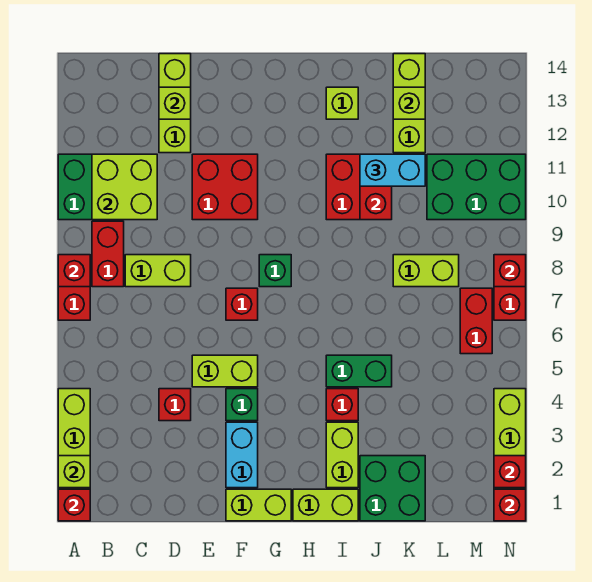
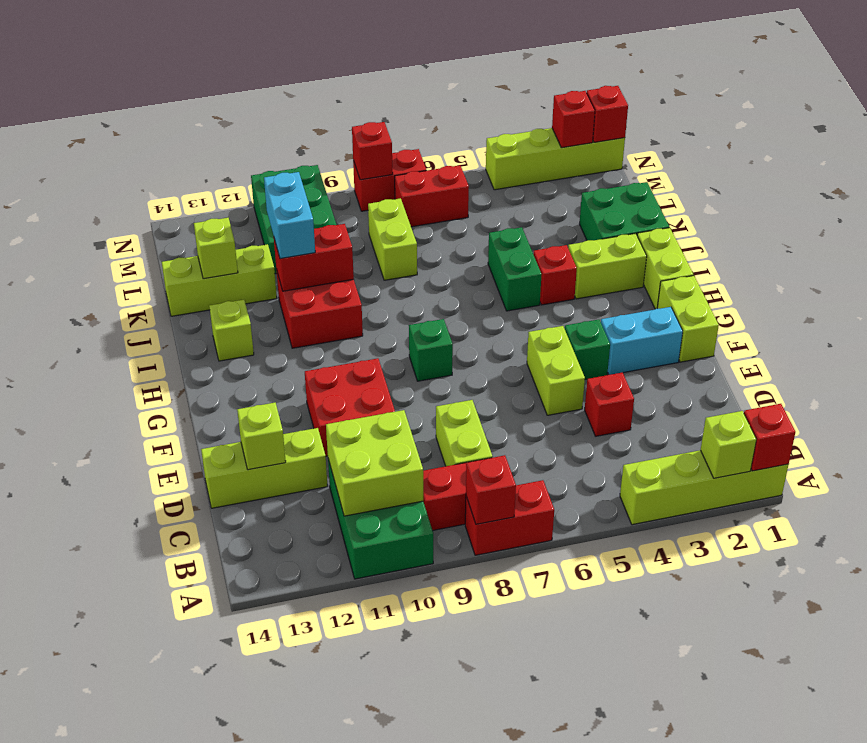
red 1x1 brick [226,288,258,320] -> none

